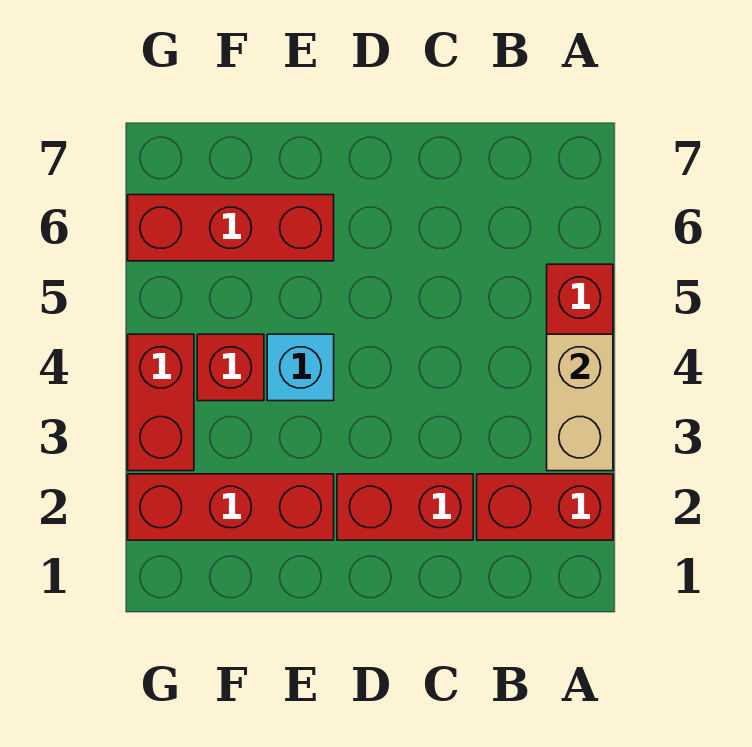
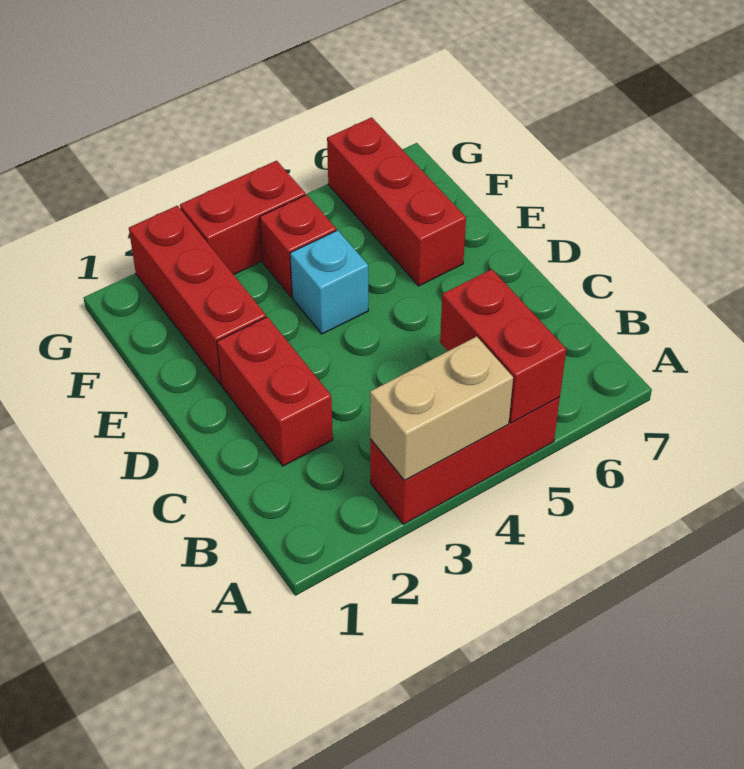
red 1x2 brick [477,474,613,540] -> red 1x2 brick moved to [440,269,566,423]

